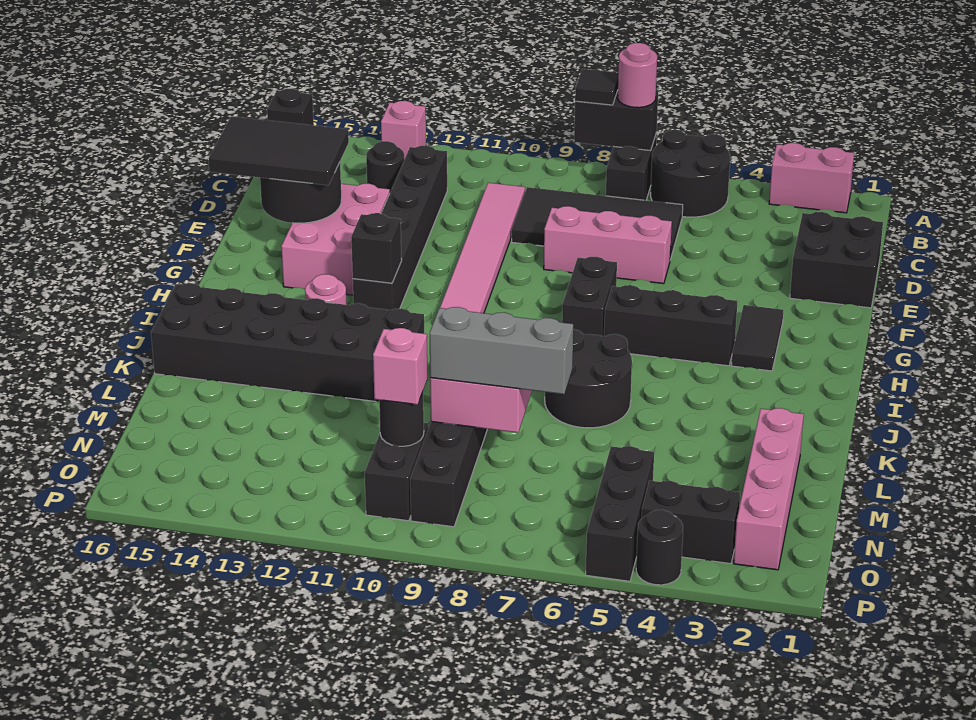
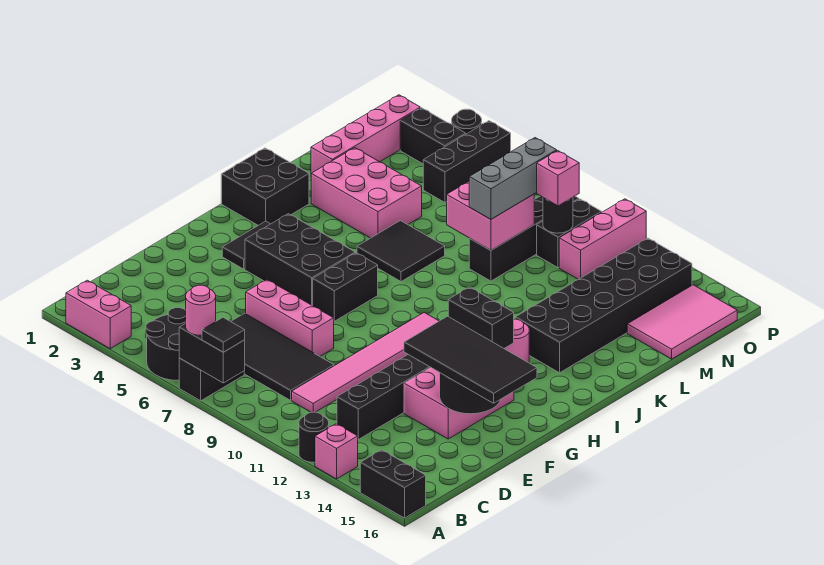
black 1x1 brick [267,89,314,125] -> black 1x2 brick [360,450,426,518]
black 1x1 round brick [366,141,404,192] -> black 1x1 round brick moved to [299,412,329,462]
black 2x2 brick [790,212,883,308] -> black 2x2 brick moved to [221,148,309,225]
black 2x3 tile [209,116,349,185] -> black 2x4 tile [404,316,537,403]
black 1x3 brick [604,285,737,366] -> black 2x3 brick [245,214,355,306]
black 1x1 brick [351,213,402,283] -> black 1x2 brick [448,287,514,348]
black 2x2 round brick [545,329,632,428] -> black 2x2 tile [357,221,445,282]
black 2x6 brick [151,283,424,402] -> black 2x6 brick turned to [515,238,692,373]
none -> pink 2x3 brick [311,148,422,238]
grey 1x3 brick [430,307,573,394] -> grey 1x3 brick turned to [469,138,557,219]
none -> pink 2x3 tile [627,285,737,359]
none -> pink 1x3 brick [559,199,646,279]

